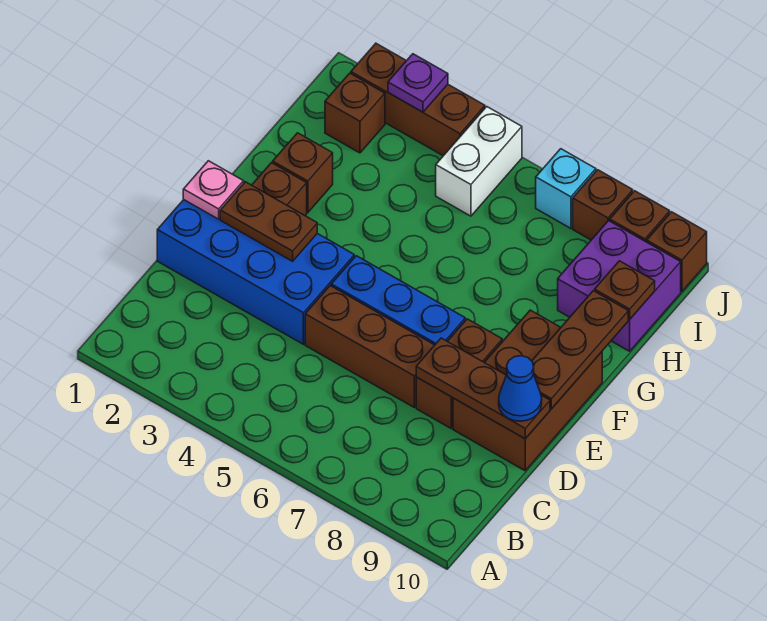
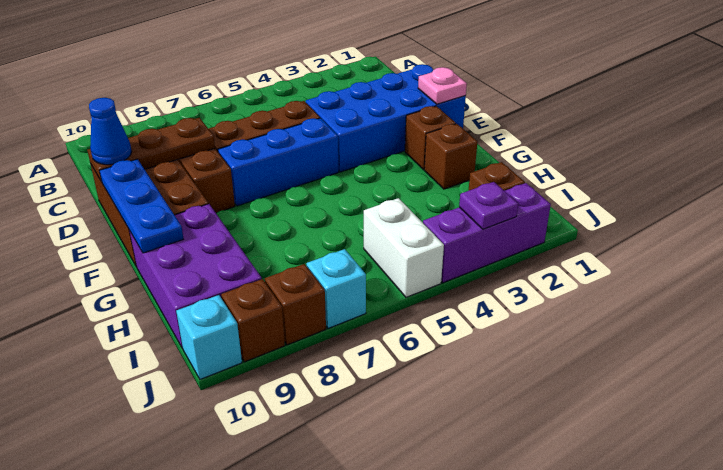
brown 1x2 plate [220,182,317,261] -> none
brown 1x3 plate [532,291,628,409] -> blue 1x3 plate [100,159,184,253]
purple 2x2 brick [558,221,681,351] -> purple 2x3 brick [129,204,262,349]
brown 1x1 plate [595,261,655,319] -> none
brown 1x3 brick [351,43,485,156] -> purple 1x3 brick [423,183,551,283]
brown 1x1 brick [647,212,707,292] -> cyan 1x1 brick [176,295,242,379]

